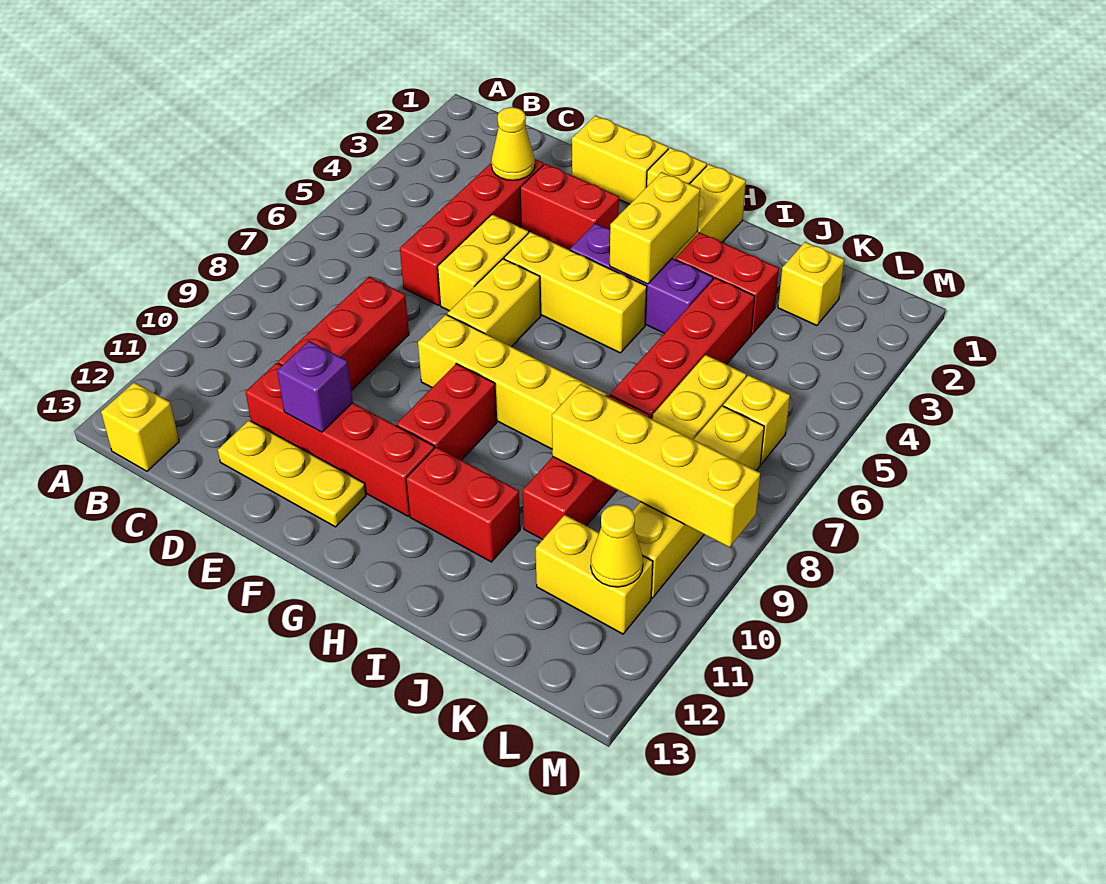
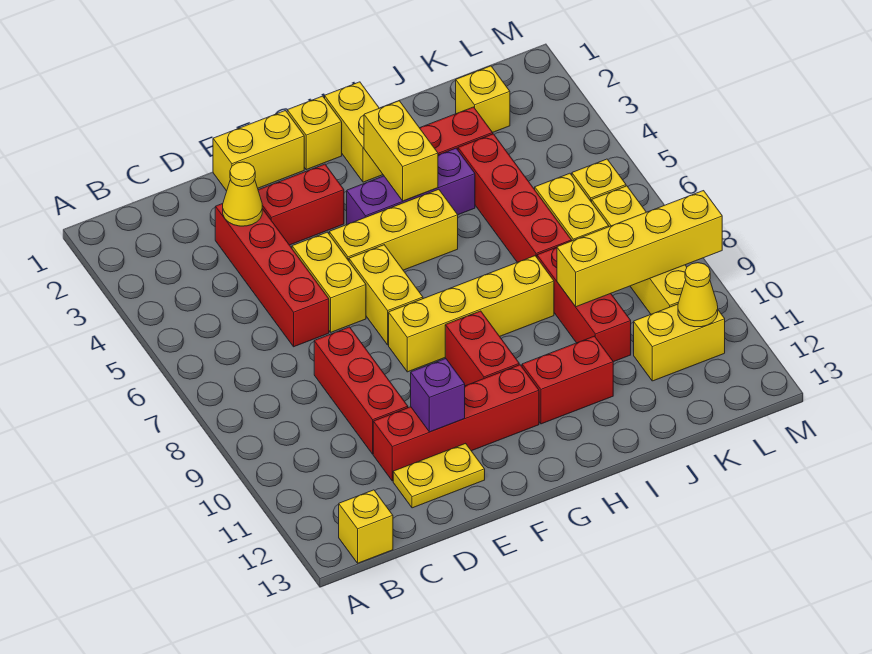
yellow 1x3 plate [218,420,366,527] -> yellow 1x2 plate [393,443,485,508]

